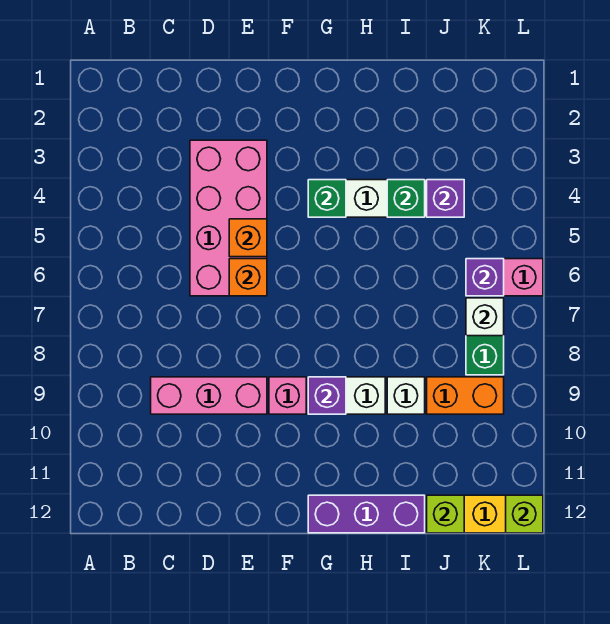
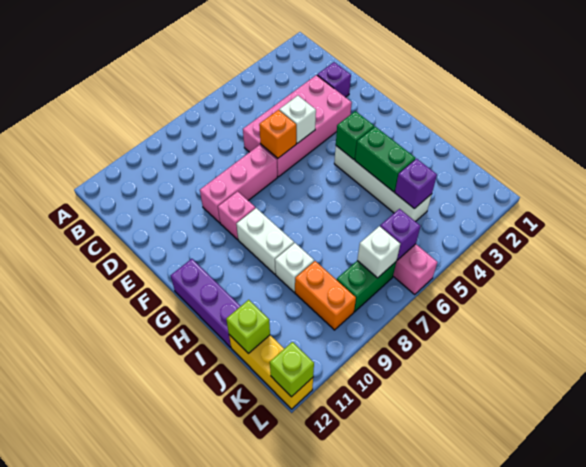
pink 1x3 brick [151,377,267,414] -> pink 1x3 brick turned to [200,145,277,223]
orange 1x1 brick [229,219,267,257] -> white 1x1 brick [279,96,316,143]
purple 1x1 brick [308,377,346,414] -> purple 1x1 brick moved to [317,62,351,97]
green 1x1 brick [387,180,425,217] -> green 1x2 brick [355,127,415,192]

